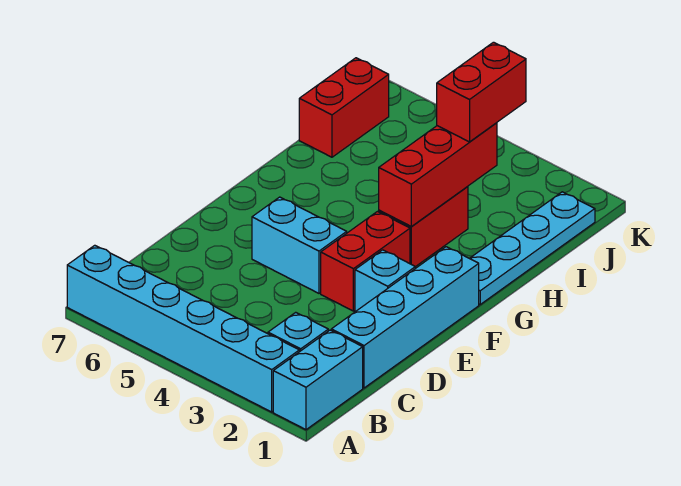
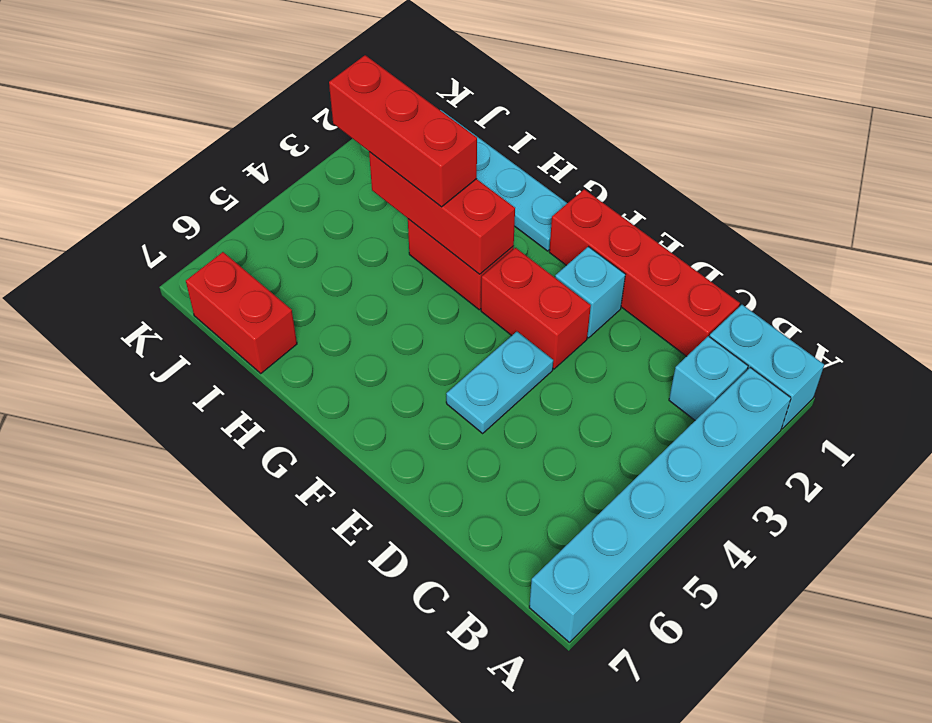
cyan 1x4 brick [331,247,479,388] -> red 1x4 brick [549,189,740,356]
cyan 1x2 brick [252,197,347,293] -> cyan 1x2 plate [446,332,553,433]
red 1x2 brick [437,42,526,142] -> red 1x3 brick [329,55,477,207]

